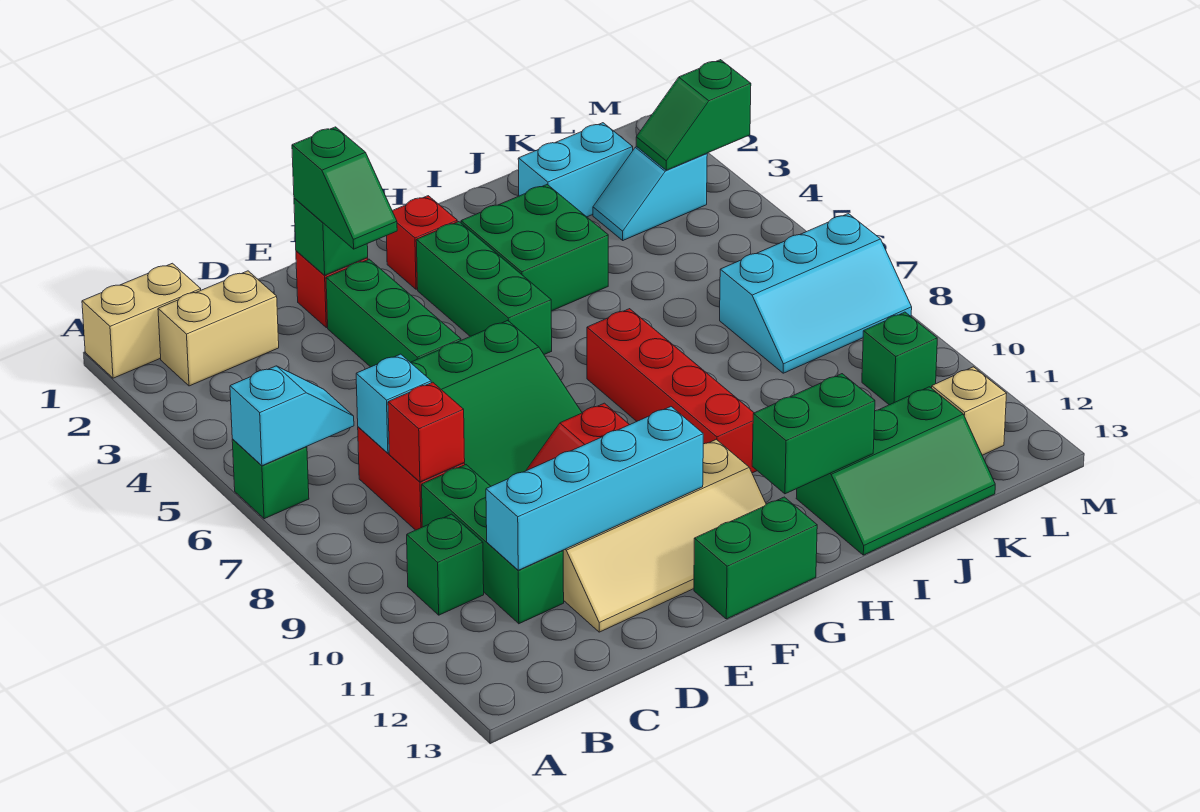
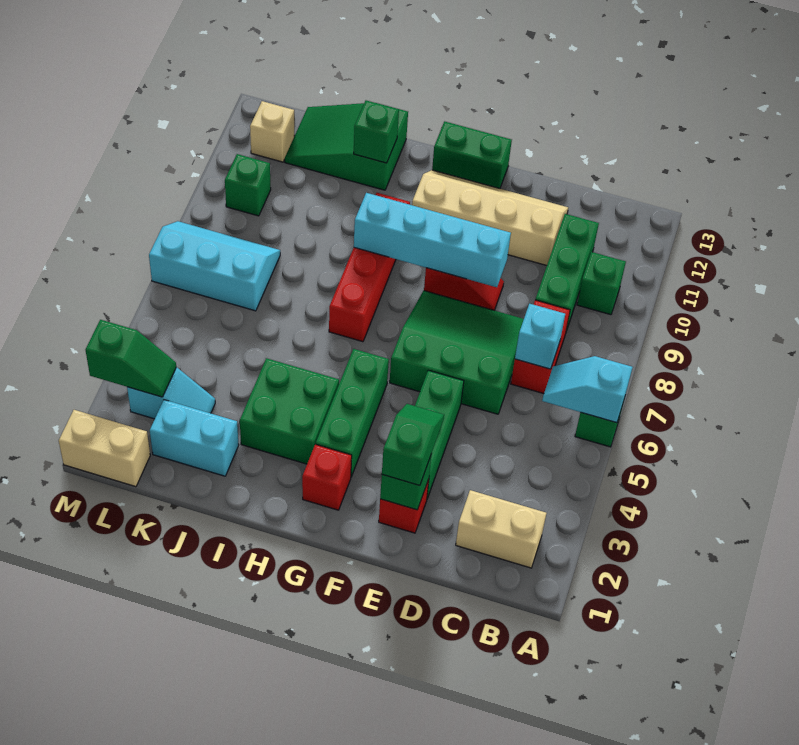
tan 1x2 brick [82,263,201,378] -> tan 1x2 brick moved to [59,410,150,487]
red 1x1 brick [388,382,465,482] -> none
cyan 1x4 brick [486,407,703,570] -> cyan 1x4 brick moved to [354,193,511,287]
green 1x2 brick [752,374,875,494] -> green 1x1 brick [354,101,399,163]
green 2x3 slope [796,387,995,555] -> green 2x3 slope turned to [285,103,408,190]

